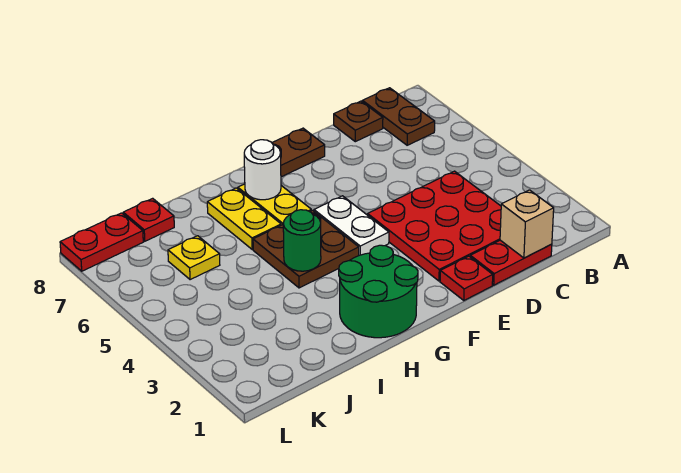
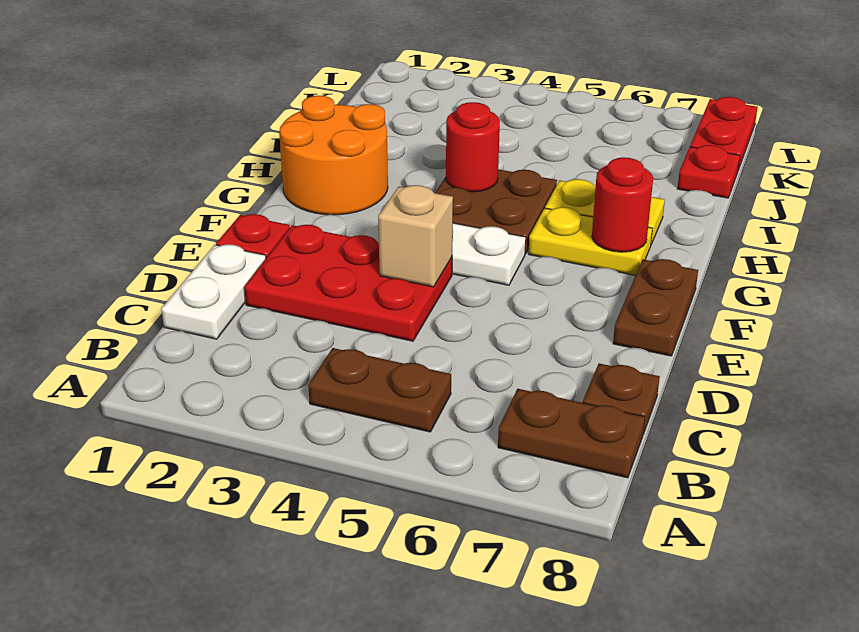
none -> brown 1x2 plate [308,348,451,432]
red 1x2 plate [470,240,552,285] -> white 1x2 plate [161,244,266,339]
tan 1x1 brick [500,190,554,258] -> tan 1x1 brick moved to [378,185,453,287]
red 3x3 plate [368,171,501,281] -> red 2x3 plate [244,225,452,341]
green 2x2 round brick [339,245,418,338] -> orange 2x2 round brick [279,96,388,215]
white 1x1 round brick [244,140,281,200] -> red 1x1 round brick [592,157,653,252]
green 1x1 round brick [283,210,321,271] -> red 1x1 round brick [446,102,500,192]
yellow 1x1 plate [168,236,220,280] -> none

